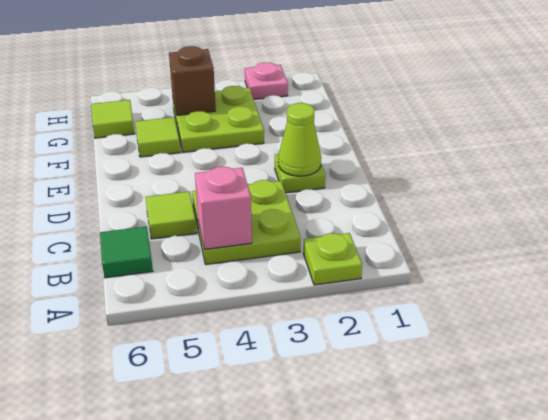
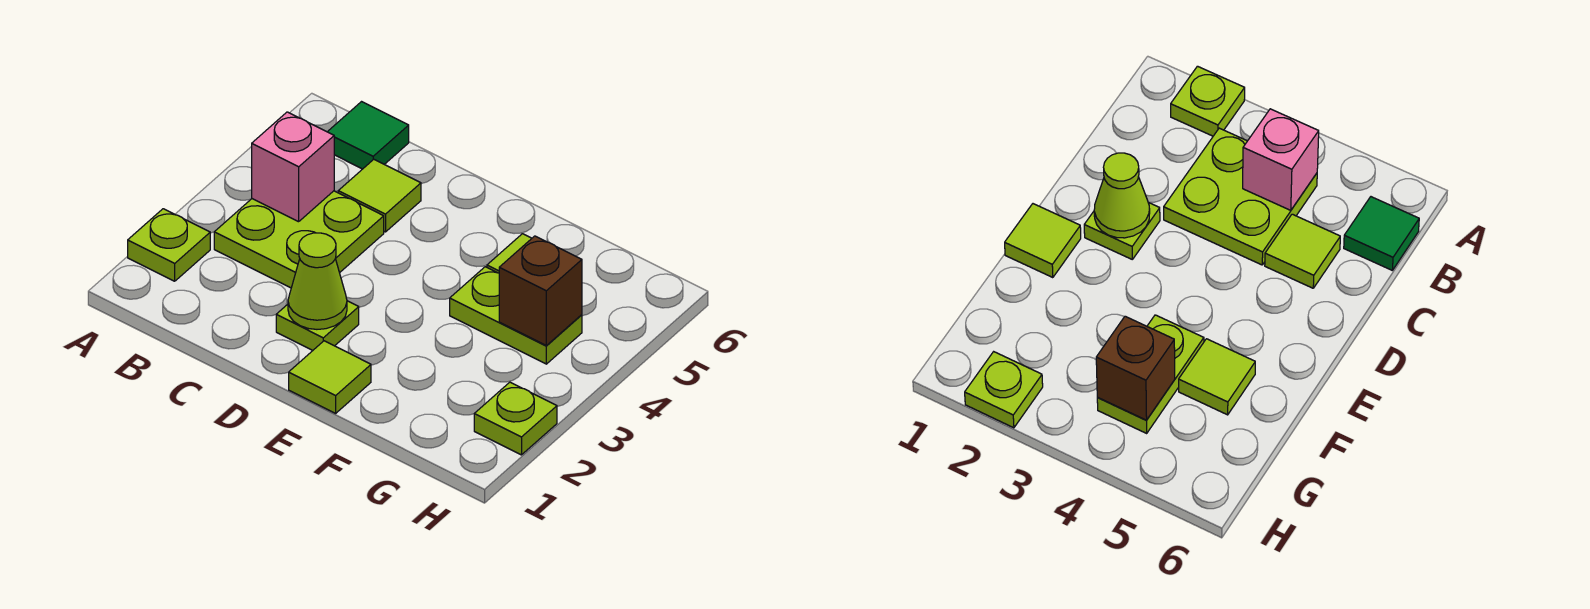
lime 2x2 plate [173,86,264,152] -> lime 1x2 plate [450,267,582,364]
lime 1x1 tile [91,100,134,138] -> lime 1x1 tile moved to [289,341,371,413]
pink 1x1 plate [245,63,288,99] -> lime 1x1 plate [474,382,557,455]

